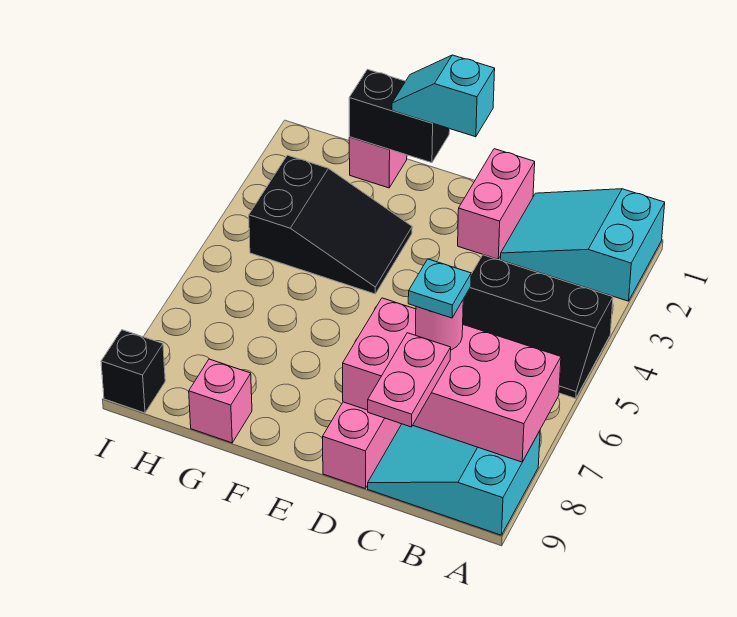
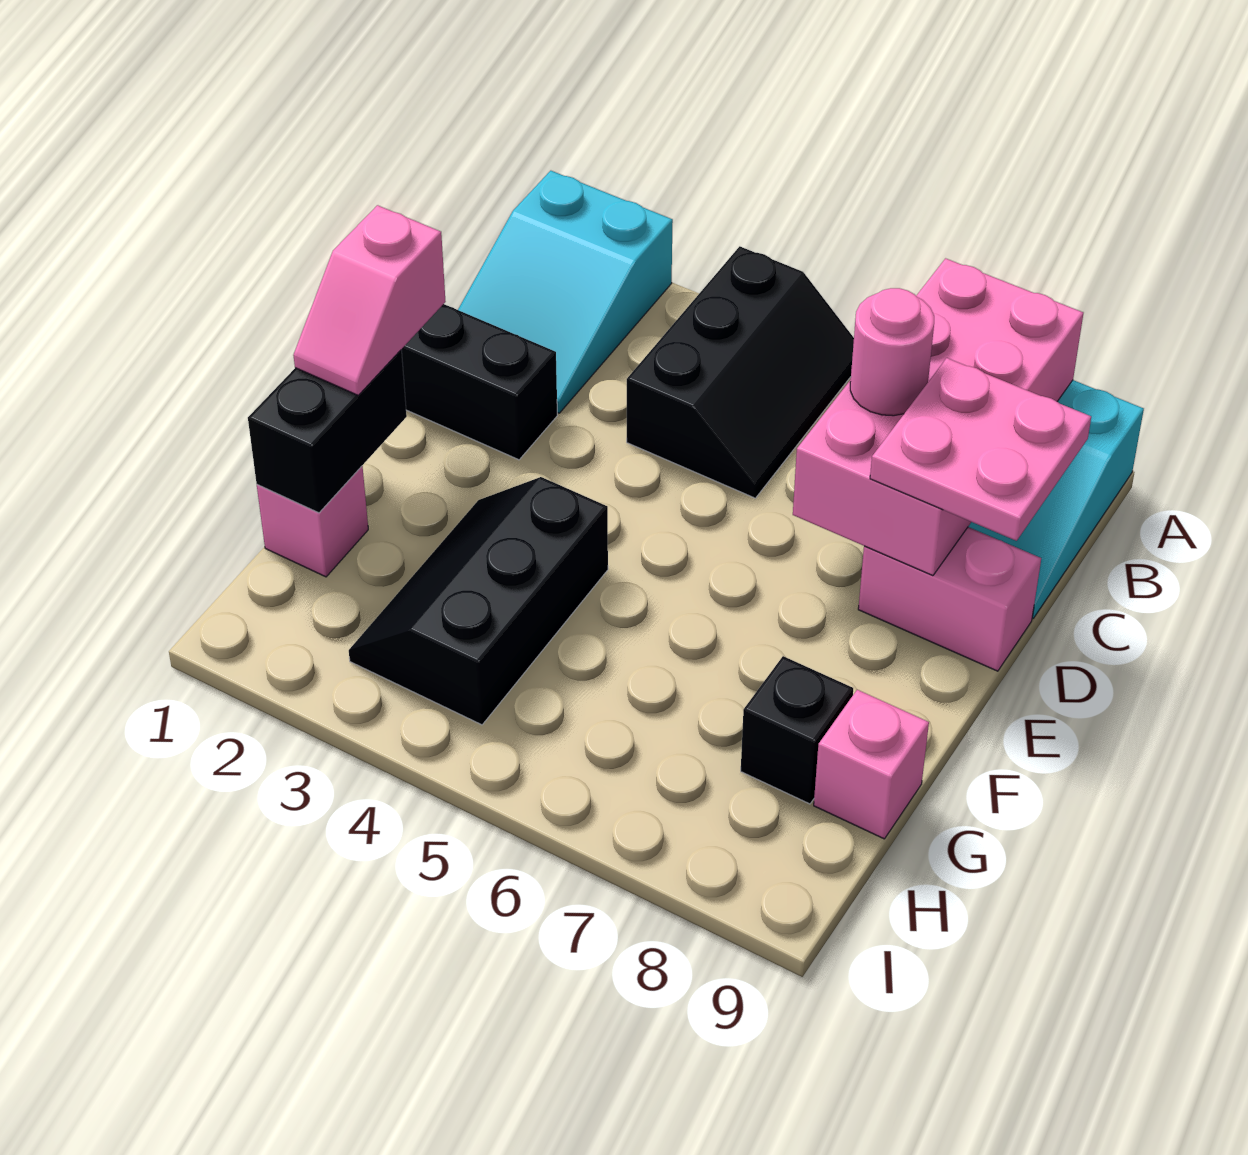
cyan 1x1 plate [408,259,471,318] -> none
pink 1x2 plate [368,333,451,427] -> pink 2x2 plate [870,358,1091,541]
pink 1x2 brick [458,149,535,259] -> black 1x2 brick [401,304,557,460]
cyan 1x2 slope [392,55,495,137] -> pink 1x2 slope [293,205,446,395]
black 2x3 slope [249,155,412,294] -> black 2x3 slope turned to [349,477,608,725]
black 1x1 brick [101,330,165,413] -> black 1x1 brick moved to [741,656,853,804]

